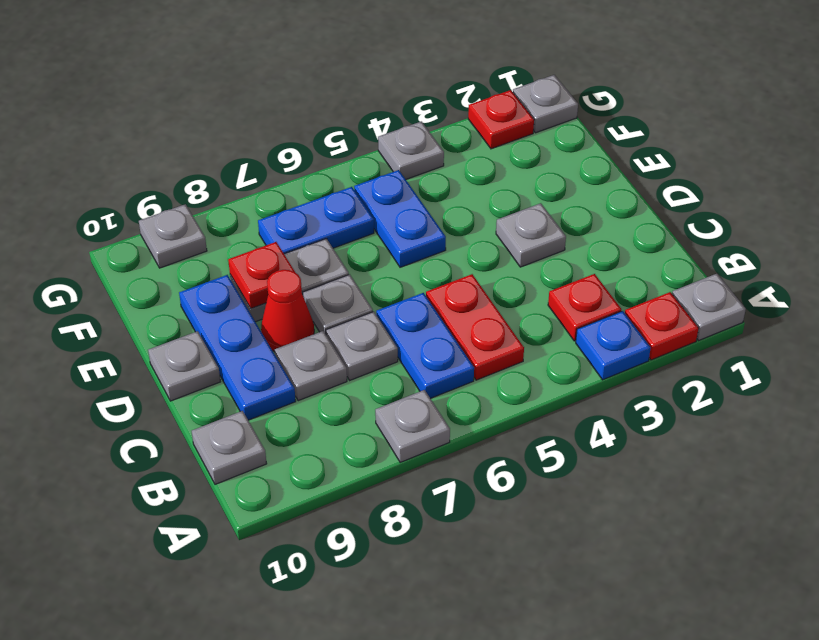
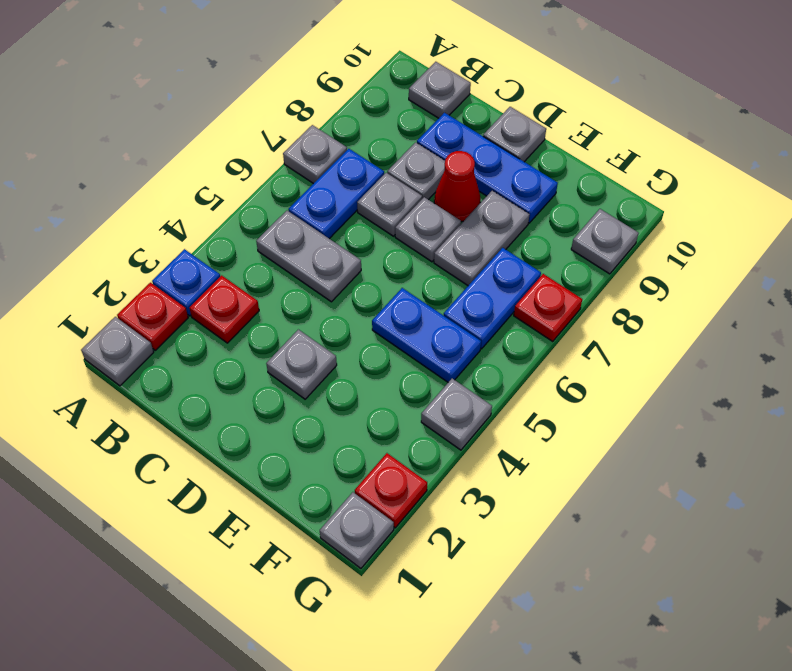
red 1x2 plate [426,274,524,380] -> grey 1x2 plate [256,211,361,302]
blue 1x2 plate [376,293,474,399] -> blue 1x2 plate turned to [288,149,384,239]
red 1x1 plate [228,242,295,308] -> red 1x1 plate moved to [514,274,582,342]

